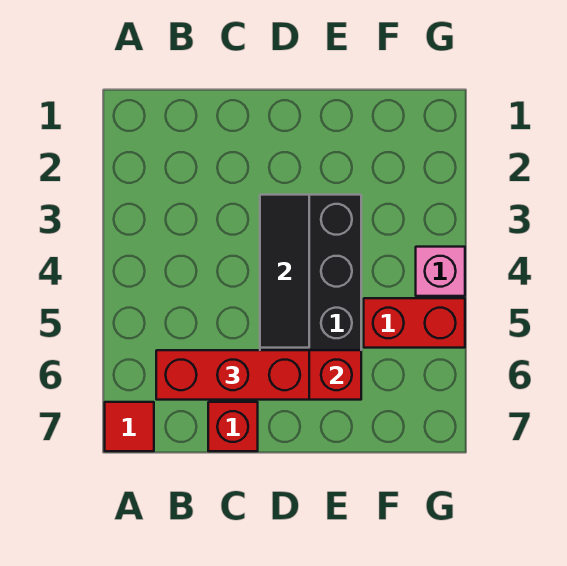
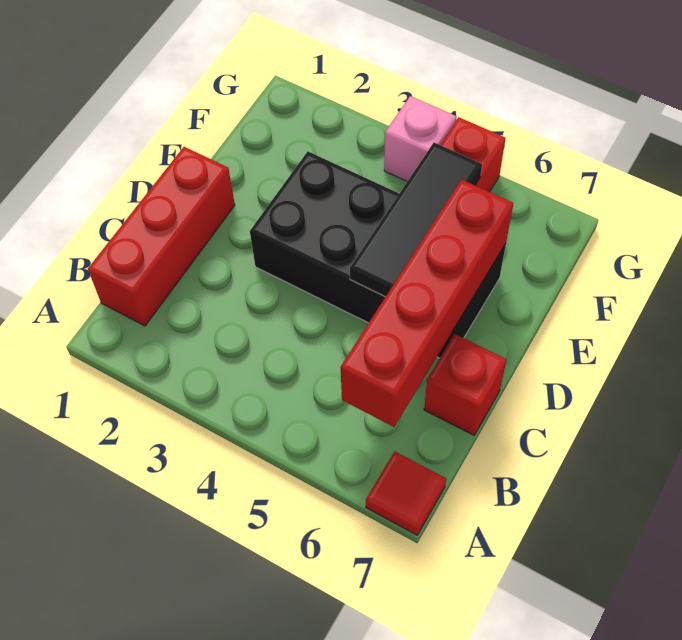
red 1x3 brick [156,350,309,400] -> red 1x3 brick moved to [88,147,235,326]
black 1x3 tile [260,195,309,348] -> black 1x3 tile turned to [350,143,482,297]

